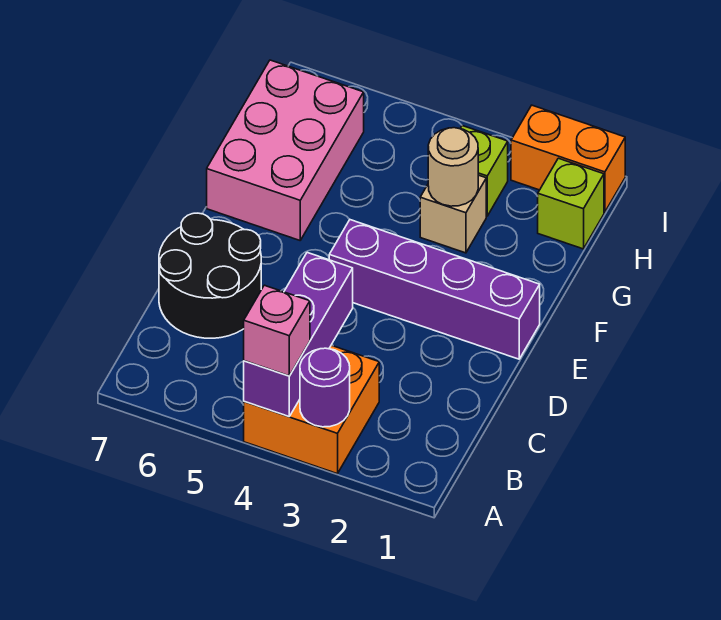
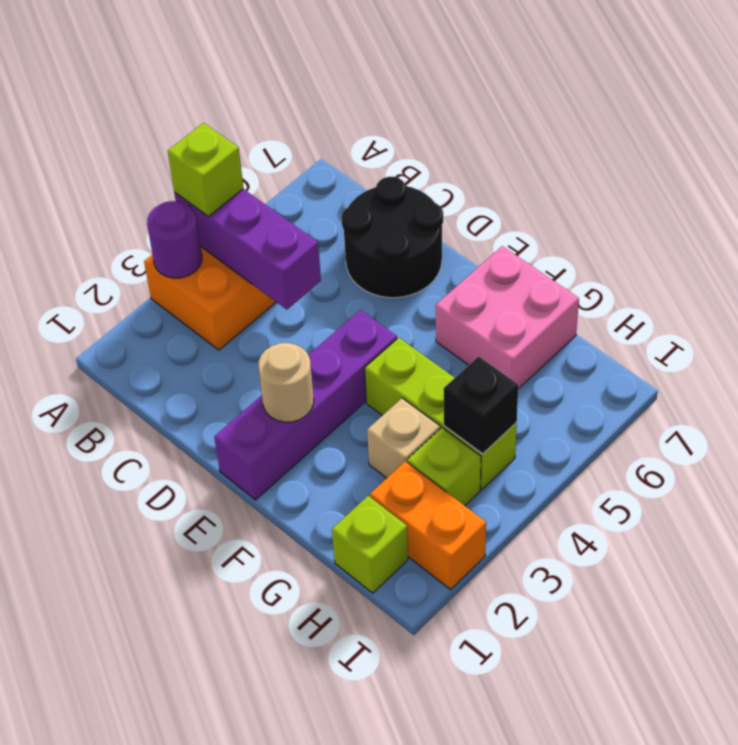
pink 1x1 brick [244,285,310,376] -> lime 1x1 brick [168,123,244,217]
none -> lime 1x3 brick [365,338,517,489]
pink 2x3 brick [207,60,364,240] -> pink 2x2 brick [436,246,579,389]
tan 1x1 round brick [428,128,478,206] -> tan 1x1 round brick moved to [259,343,314,422]
none -> black 1x1 brick [444,356,518,454]
orange 1x2 brick [511,105,625,212] -> orange 1x2 brick turned to [370,461,486,590]

